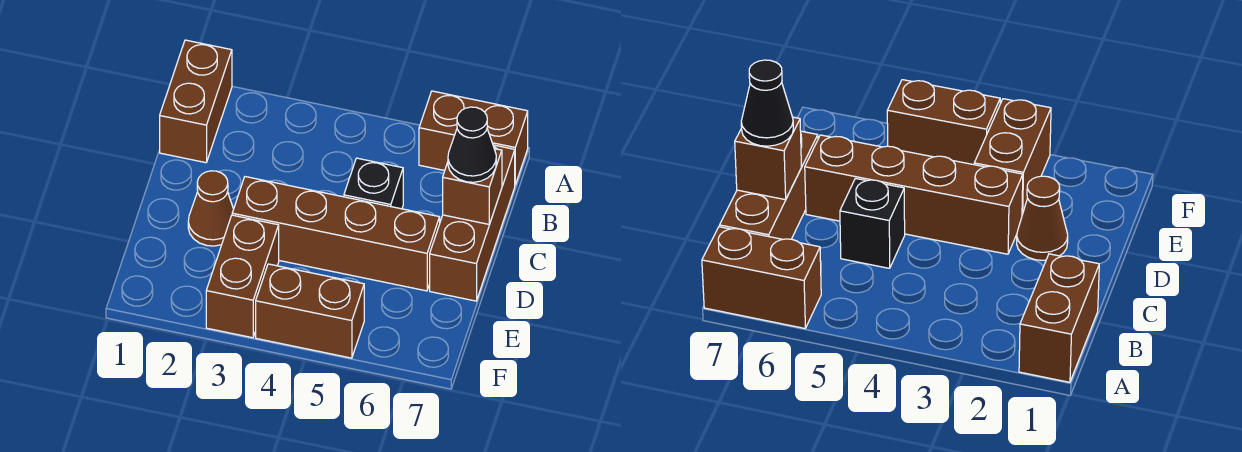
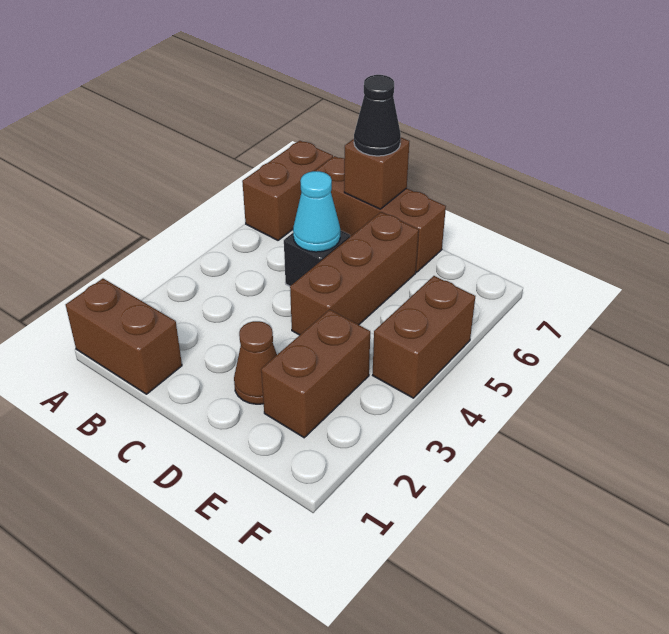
none -> cyan 1x1 cone [293,171,340,252]
brown 1x4 brick [232,177,440,291] -> brown 1x3 brick [290,212,419,335]
brown 1x2 brick [206,215,279,338] -> brown 1x2 brick turned to [261,310,370,438]

